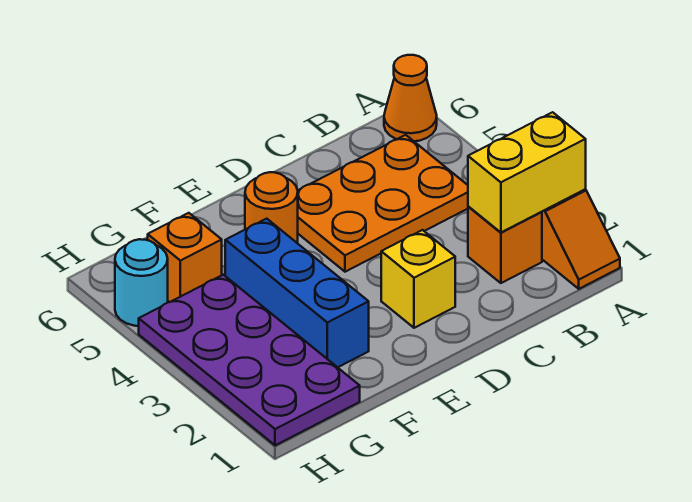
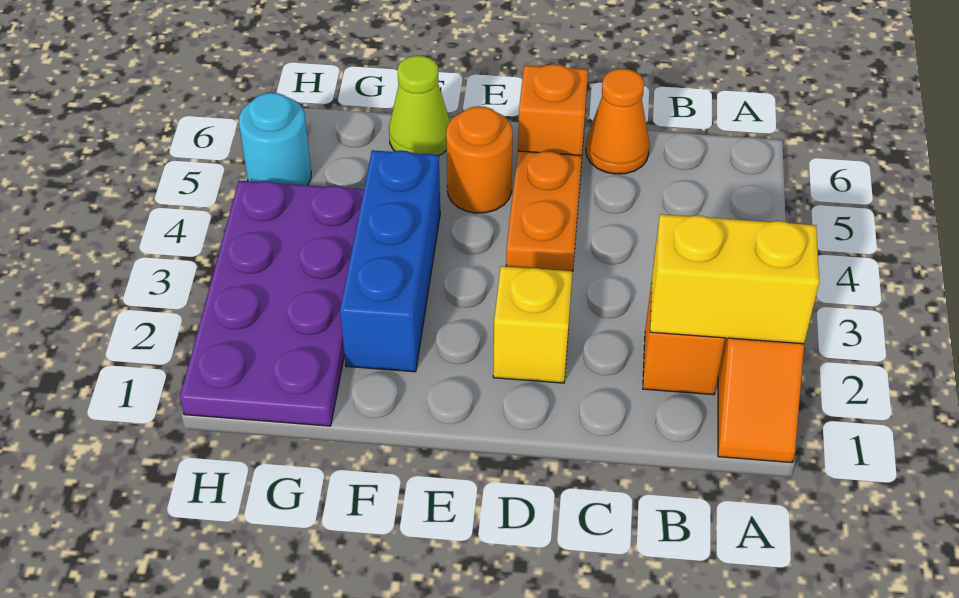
orange 1x1 cone [384,55,437,141] -> orange 1x1 cone moved to [586,69,650,174]
orange 2x3 plate [298,135,468,272] -> orange 1x2 plate [506,151,582,271]
none -> lime 1x1 cone [389,56,450,155]
orange 1x1 brick [148,213,222,302] -> orange 1x1 brick moved to [518,64,588,163]

